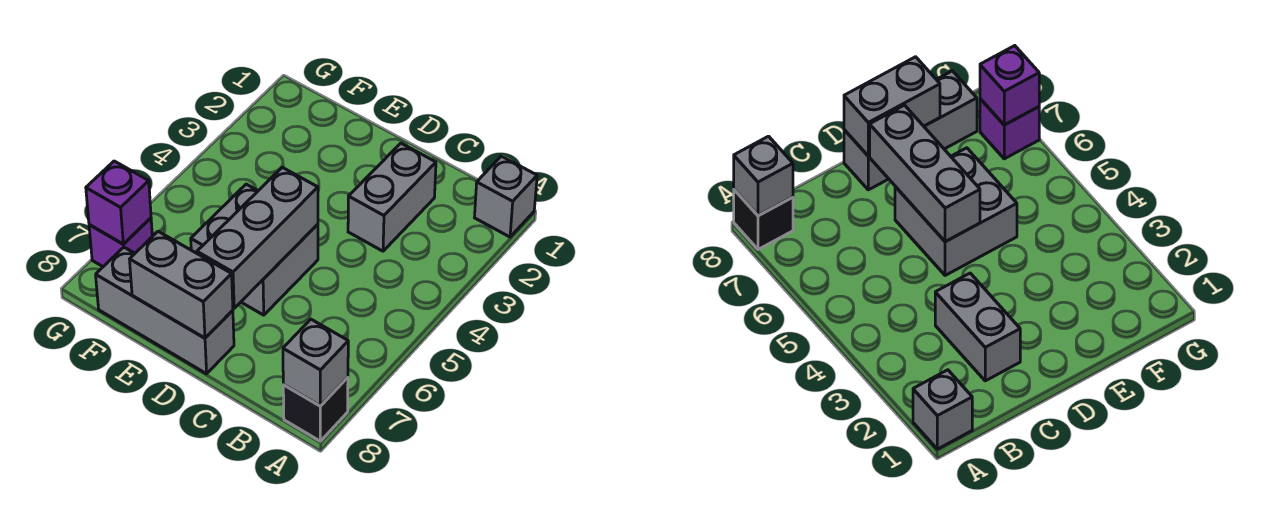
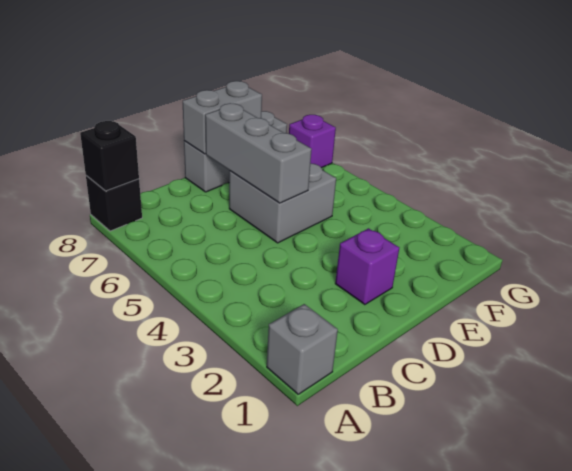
grey 1x1 brick [283,319,348,406] -> black 1x1 brick [80,121,139,191]
grey 1x2 brick [348,143,436,251] -> none
purple 1x1 brick [86,161,151,244] -> purple 1x1 brick moved to [335,228,399,305]

